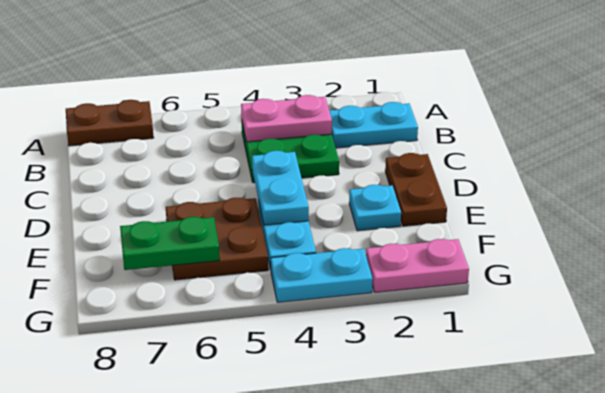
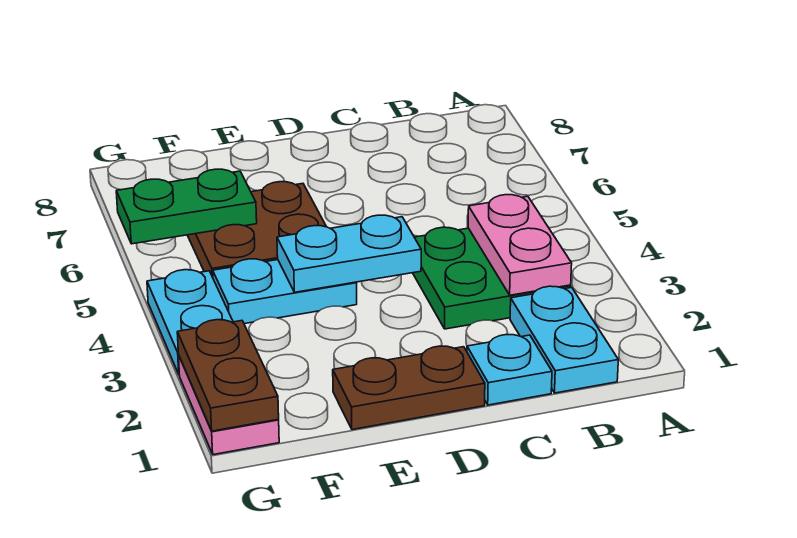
brown 1x2 plate [66,100,154,146] -> brown 1x2 plate moved to [177,320,279,431]
cyan 1x1 plate [349,185,401,231] -> cyan 1x1 plate moved to [467,335,552,405]
green 1x2 plate [120,217,220,270] -> green 1x2 plate turned to [116,169,257,244]

